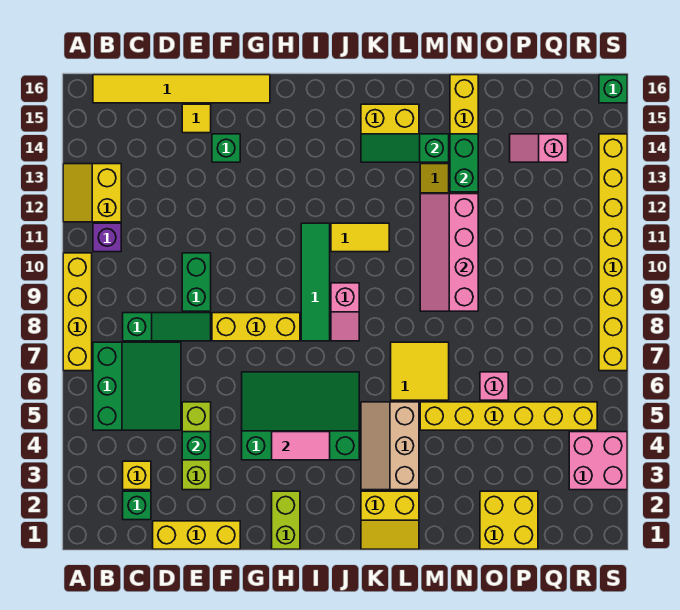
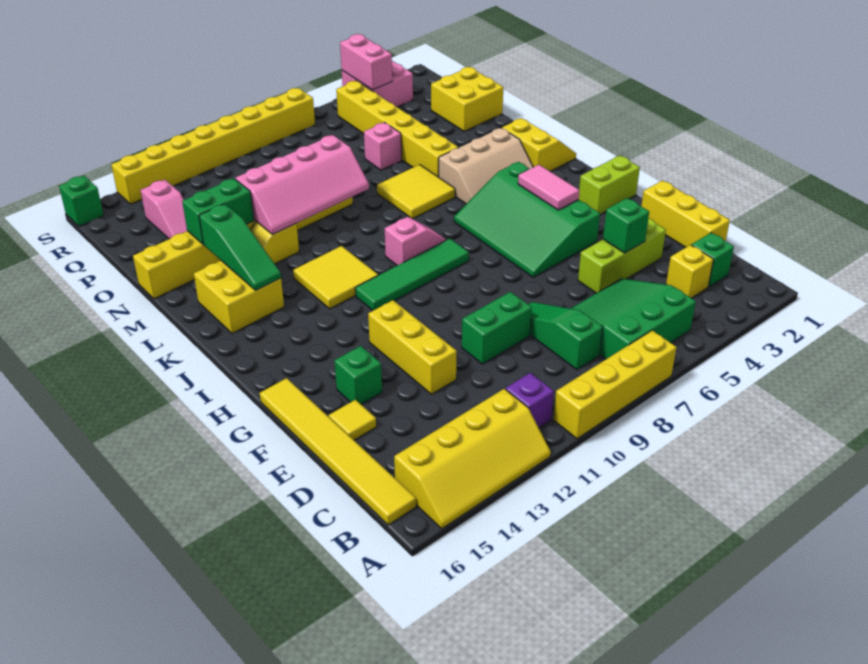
yellow 2x2 slope [63,164,121,222] -> yellow 2x4 slope [394,389,551,529]
yellow 1x3 brick [212,313,300,341] -> yellow 1x3 brick moved to [368,300,457,394]
yellow 1x2 tile [331,223,389,252] -> yellow 2x2 tile [293,246,378,309]
none -> pink 1x2 brick [340,34,392,90]

